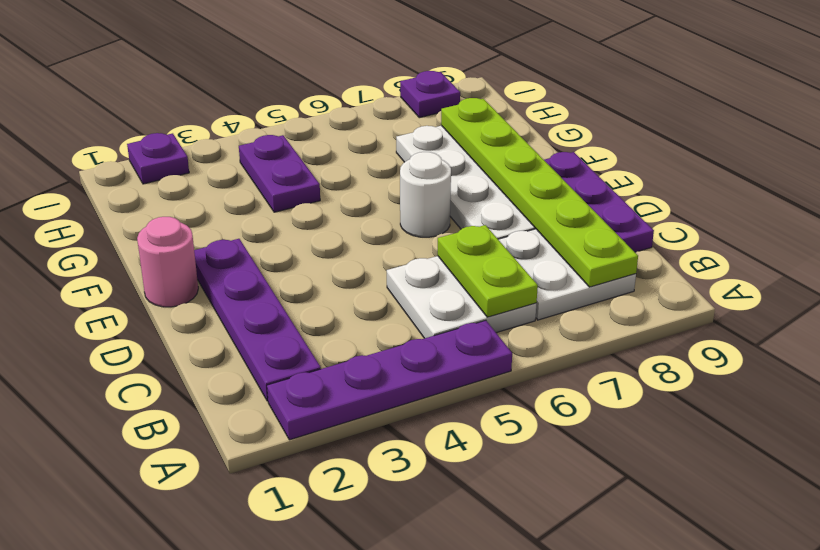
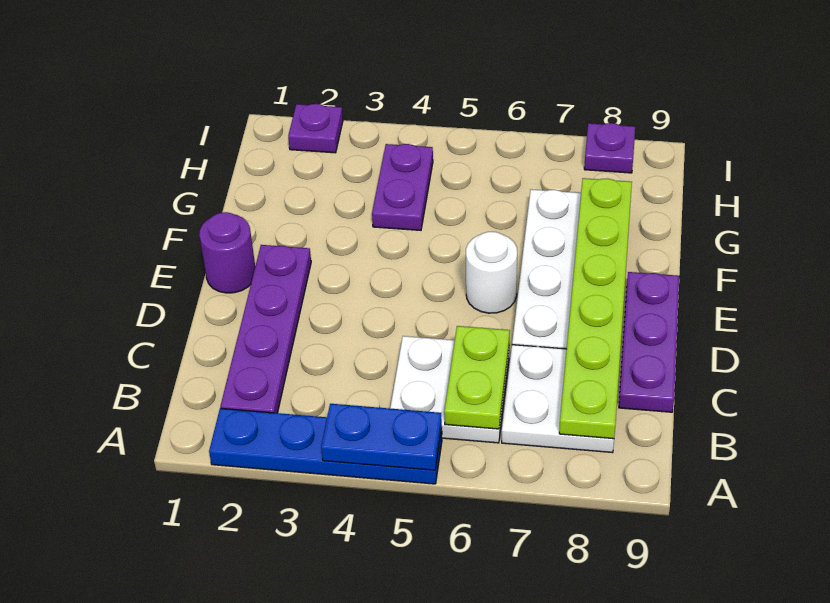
purple 1x4 plate [267,320,512,440] -> blue 1x4 plate [209,408,442,484]
none -> blue 1x2 plate [321,404,442,470]
pink 1x1 round brick [137,217,198,307] -> purple 1x1 round brick [199,212,255,293]

